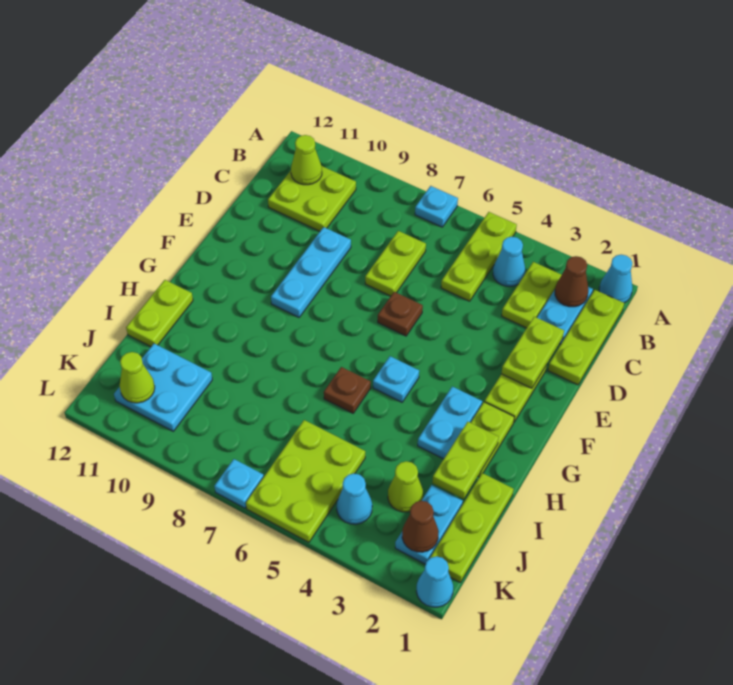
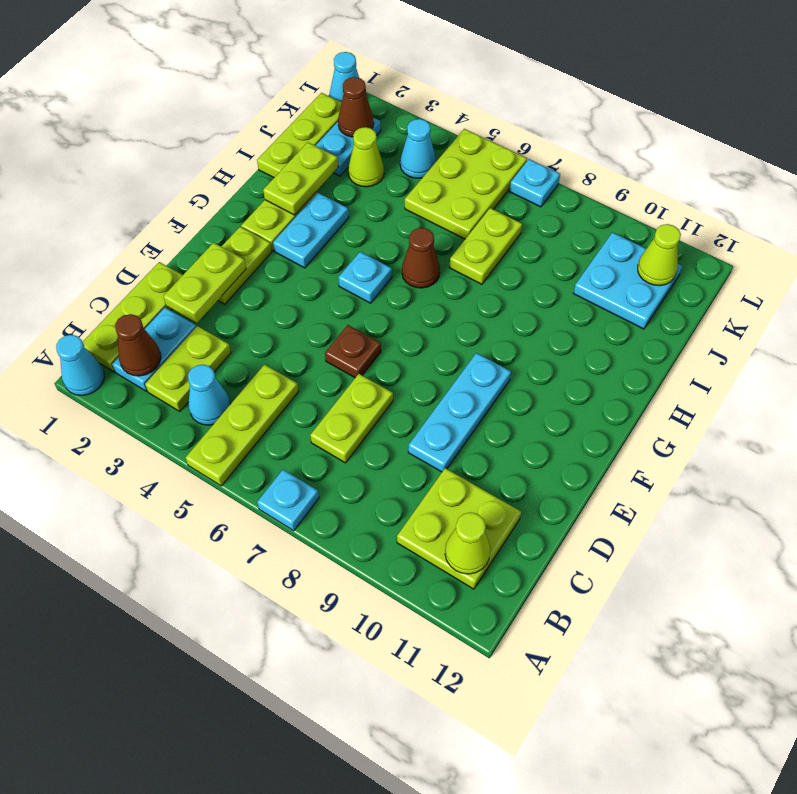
brown 1x1 plate [324,367,371,413] -> brown 1x1 cone [402,228,440,288]
lime 1x2 plate [126,280,193,347] -> lime 1x2 plate moved to [449,208,522,284]

